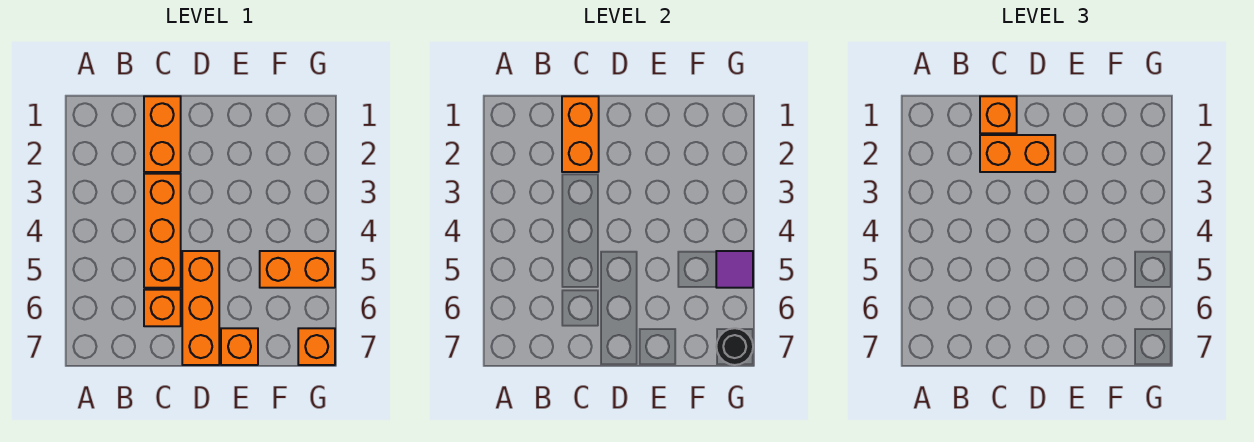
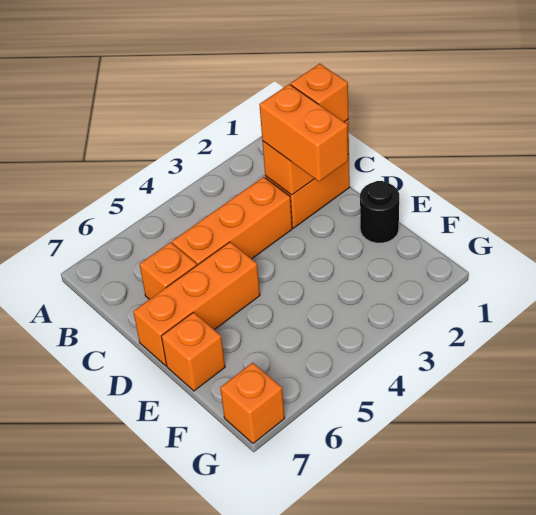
orange 1x2 brick [260,251,335,288] -> none
purple 1x1 tile [716,251,753,288] -> none
black 1x1 round brick [716,328,753,365] -> black 1x1 round brick moved to [360,181,399,243]

